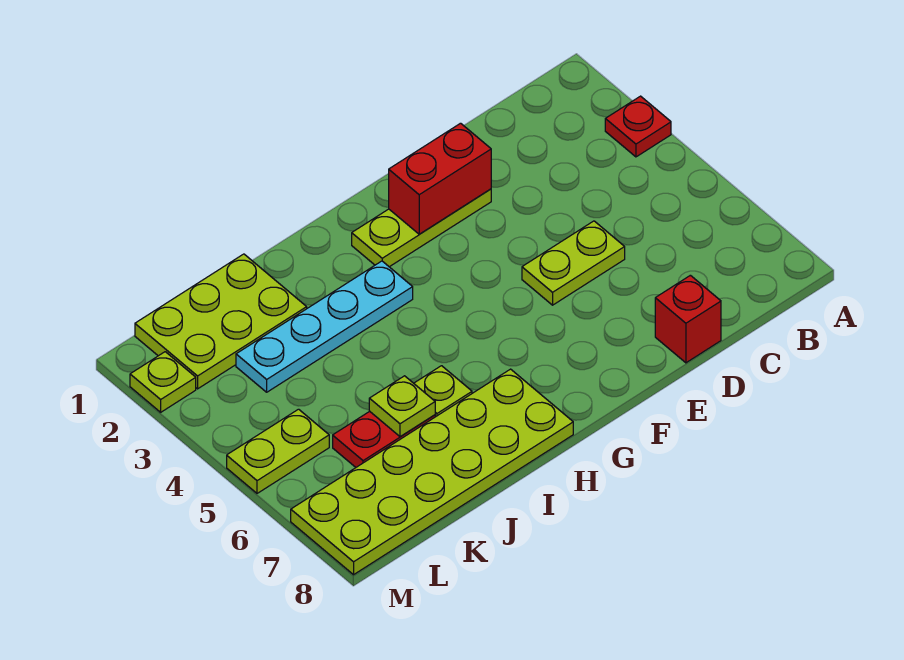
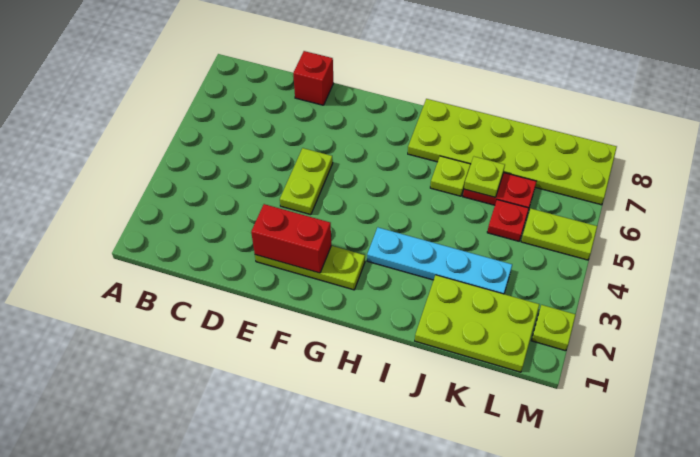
red 1x1 plate [605,96,671,157] -> red 1x1 plate moved to [487,200,529,241]
lime 1x2 plate [522,221,625,305] -> lime 1x2 plate turned to [280,148,333,215]

